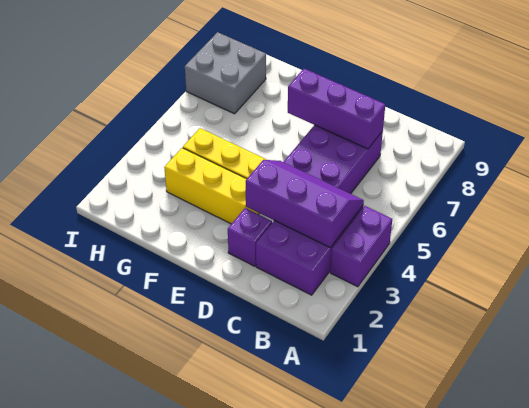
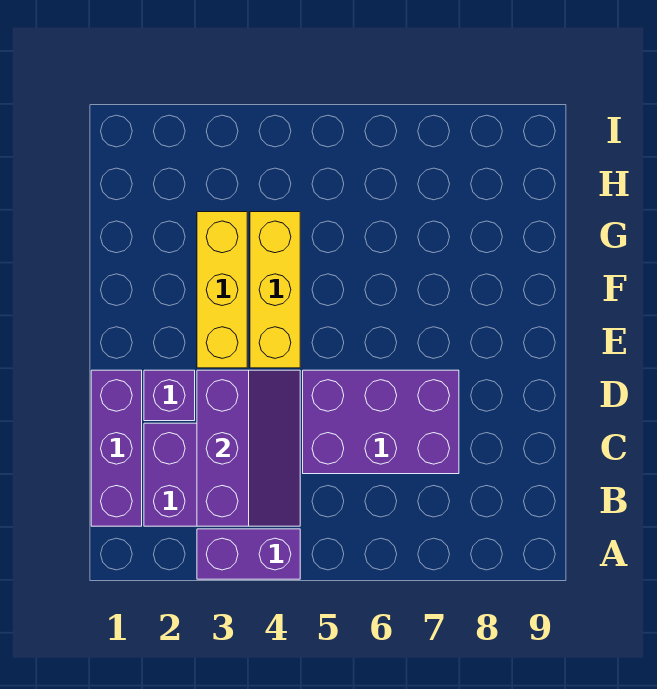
purple 1x3 brick [288,69,385,149] -> purple 1x3 brick moved to [91,370,142,526]
grey 2x2 brick [185,32,266,114] -> none

